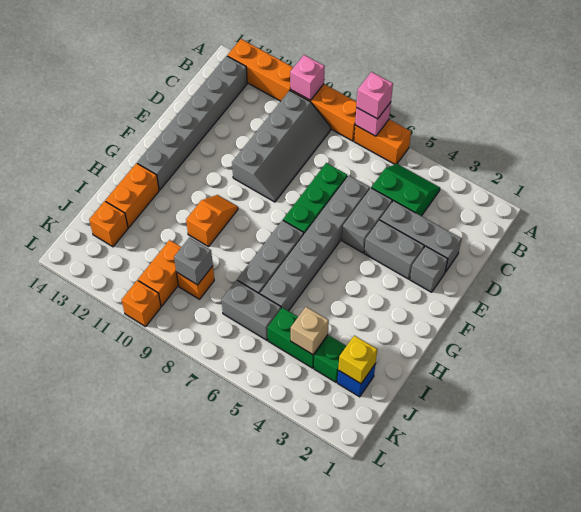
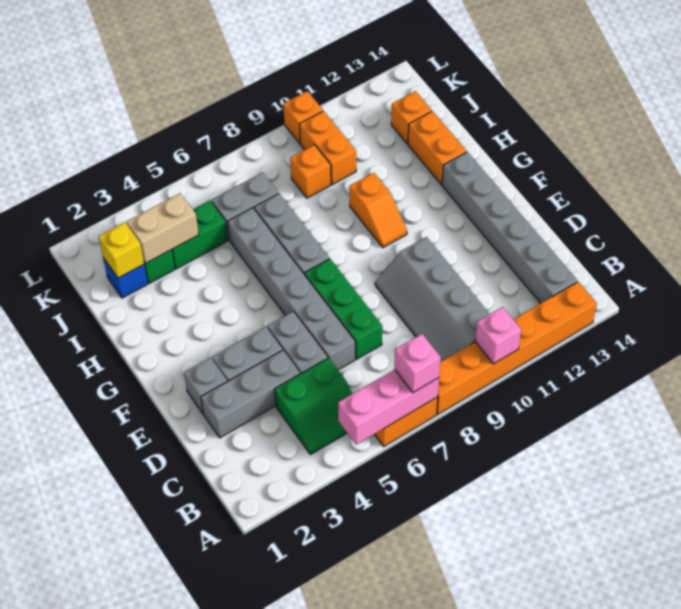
pink 1x1 brick [355,102,391,136] -> pink 1x3 brick [338,370,439,445]
tan 1x1 brick [291,307,329,355] -> tan 1x2 brick [127,193,199,263]
grey 1x1 brick [174,237,213,285] -> none

